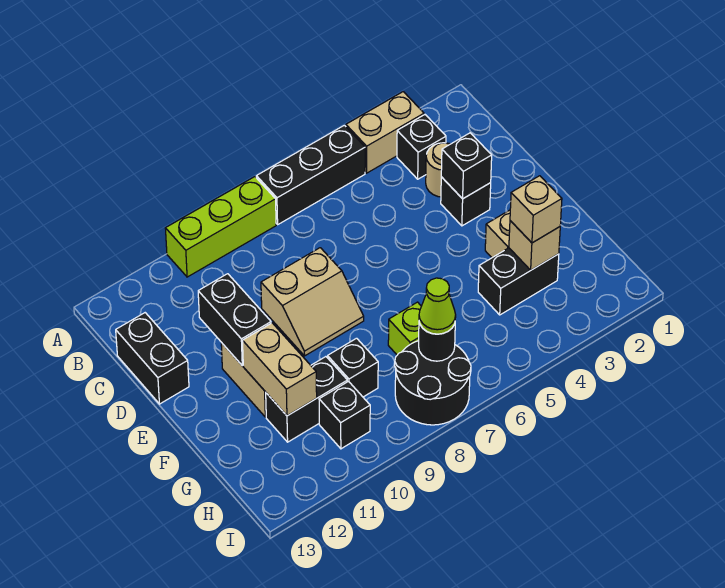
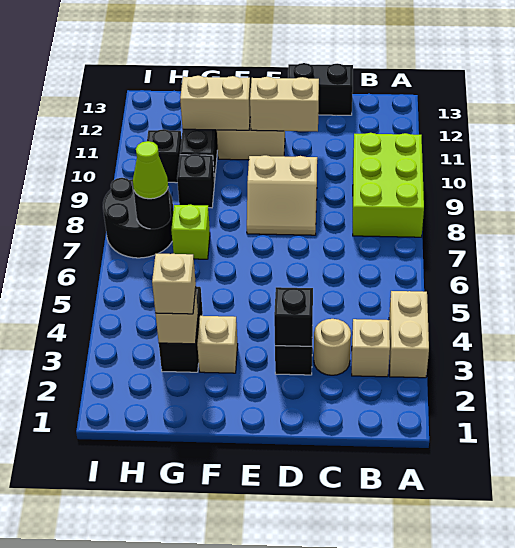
black 1x3 brick [256,125,365,224] -> none
lime 1x3 brick [165,177,276,277] -> lime 2x3 brick [353,133,424,237]
black 1x1 brick [397,115,446,179] -> tan 1x1 brick [352,319,390,377]
tan 2x2 slope [261,248,364,356] -> tan 2x2 slope turned to [247,155,317,235]
black 1x2 brick [198,274,271,366] -> tan 1x2 brick [250,77,319,131]

